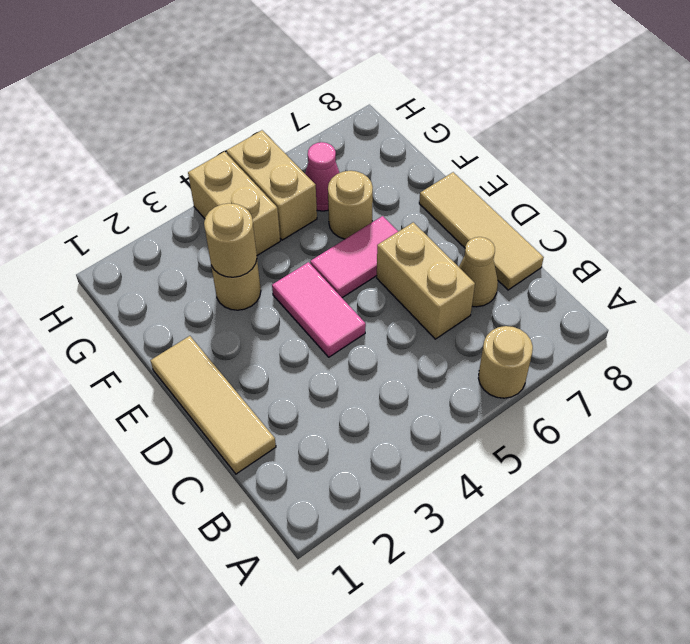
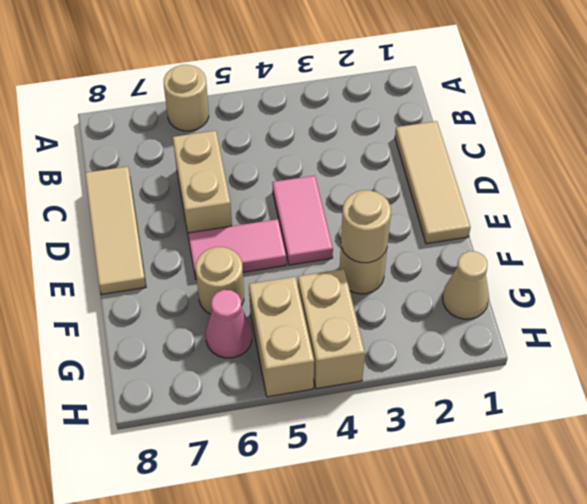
tan 1x1 cone [459,237,498,307] -> tan 1x1 cone moved to [443,251,489,319]

